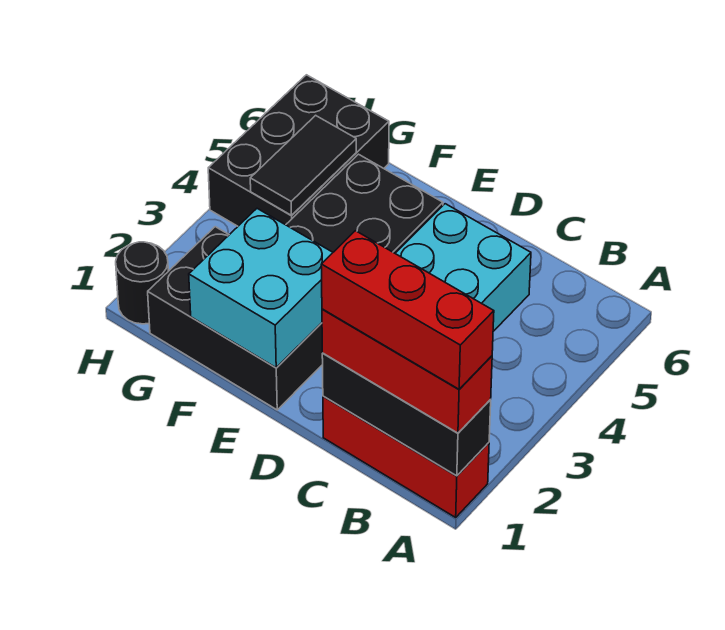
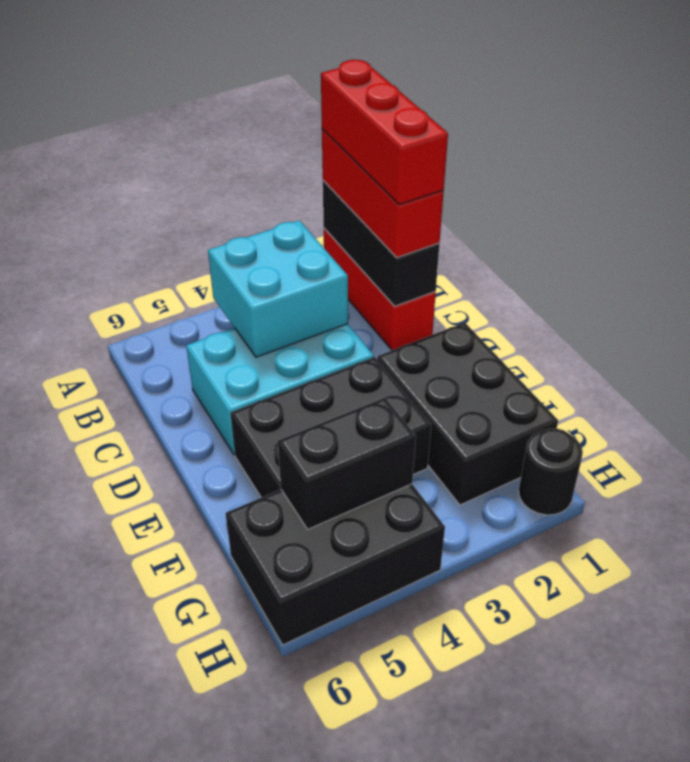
cyan 2x2 brick [189,209,333,368] -> cyan 2x2 brick moved to [208,220,348,357]
black 1x2 tile [250,115,356,216] -> black 1x2 brick [278,398,416,529]

